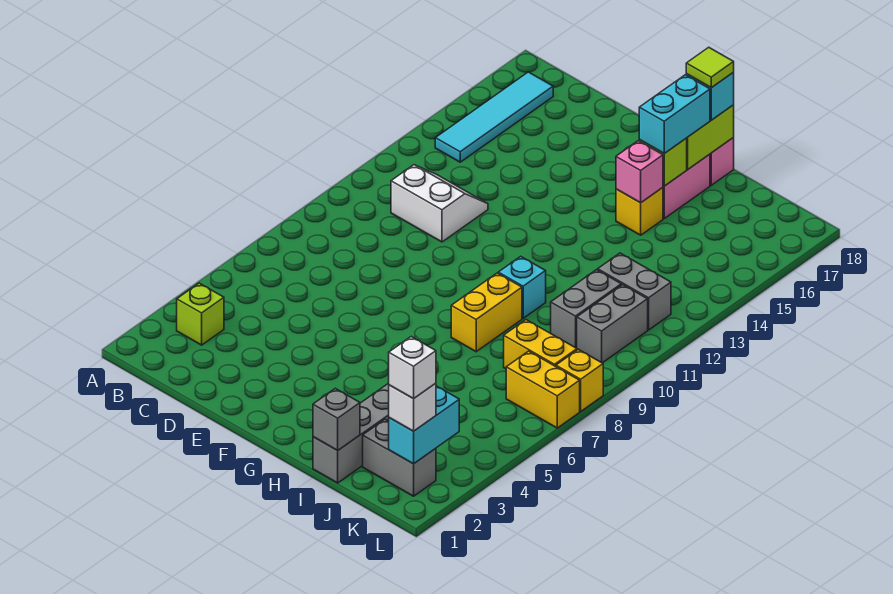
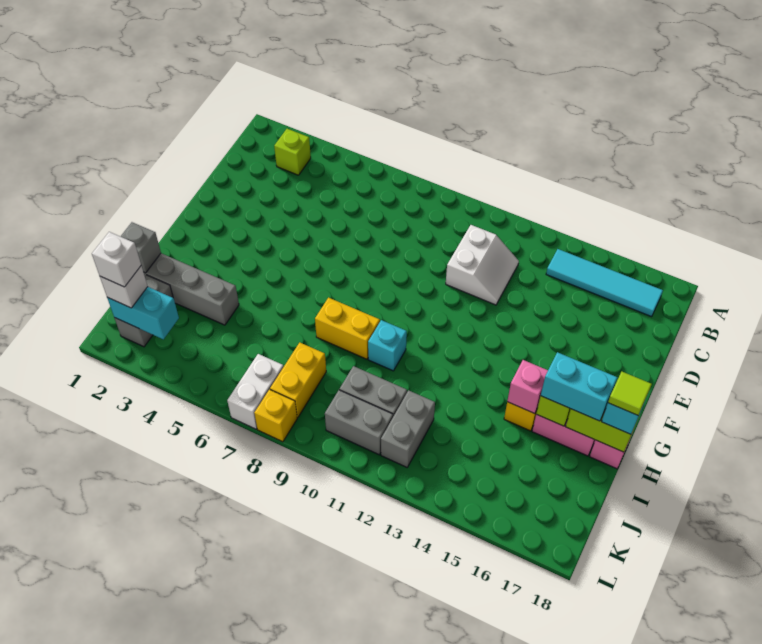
yellow 1x2 brick [506,351,580,428] -> white 1x2 brick [227,354,284,429]

